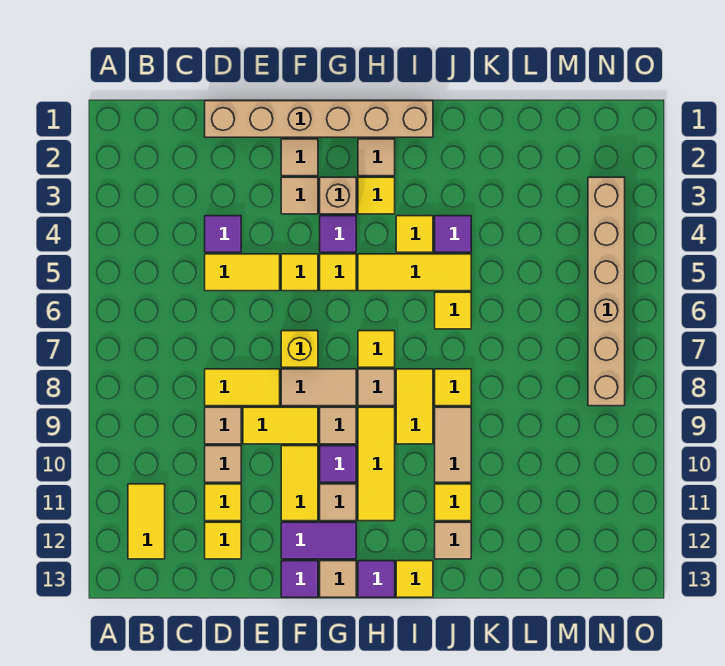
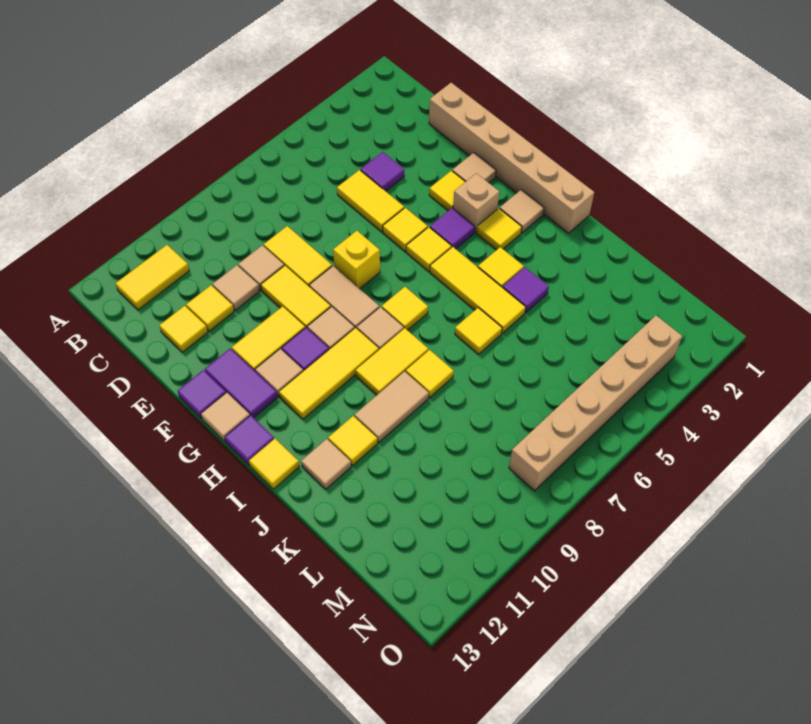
tan 1x1 tile [281,177,318,214] -> yellow 1x1 tile [429,171,465,211]

